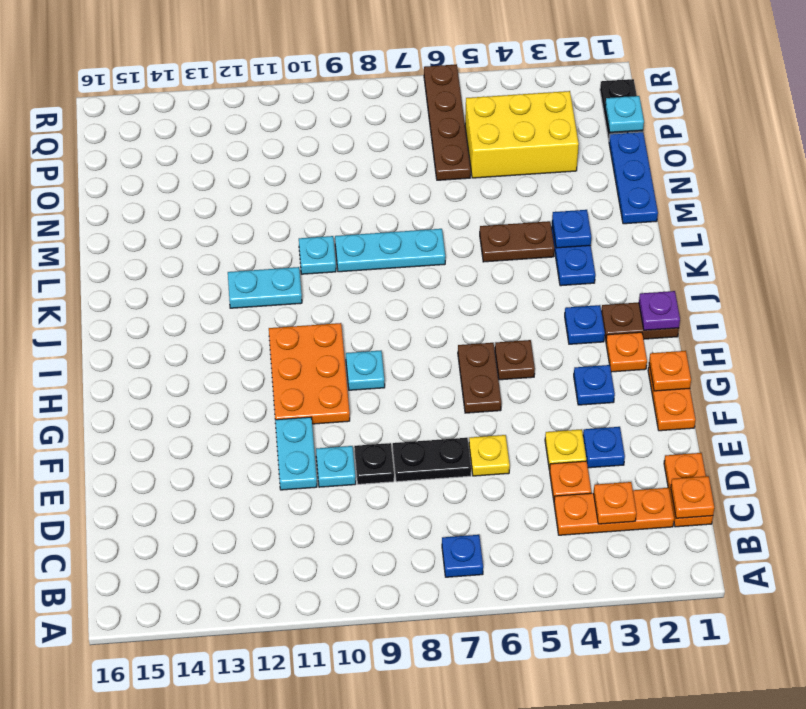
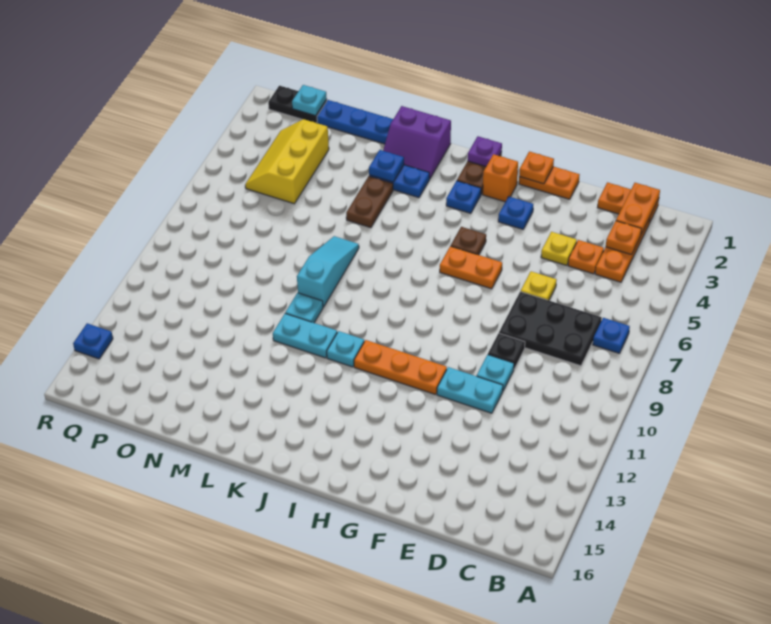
orange 1x1 plate [671,476,714,518] -> orange 1x2 plate [616,183,660,234]
blue 1x1 plate [583,427,625,468] -> blue 1x1 plate moved to [73,323,113,359]
black 1x2 plate [393,438,471,482] -> black 2x3 plate [499,292,602,366]
brown 1x2 plate [458,343,501,413] -> orange 1x2 plate [440,246,502,289]
orange 2x3 plate [269,323,350,424] -> orange 1x3 plate [354,340,447,395]
orange 1x1 plate [606,332,647,372] -> orange 1x1 brick [483,154,518,202]
cyan 1x1 plate [346,351,385,390] -> cyan 1x1 plate moved to [327,331,364,367]
none -> purple 2x2 slope [383,106,451,178]
cyan 1x2 plate [228,267,302,308] -> cyan 1x2 plate turned to [273,314,337,358]
cyan 1x3 plate [335,229,445,272] -> cyan 1x3 slope [297,236,359,307]
yellow 2x3 brick [465,91,579,178] -> yellow 2x3 slope [245,119,329,204]
brown 1x4 plate [424,64,471,180] -> none

